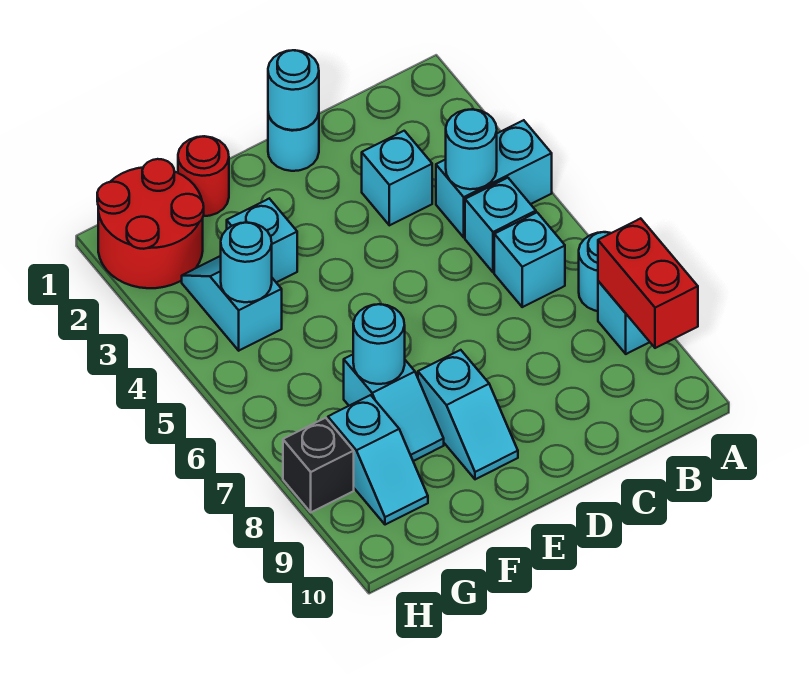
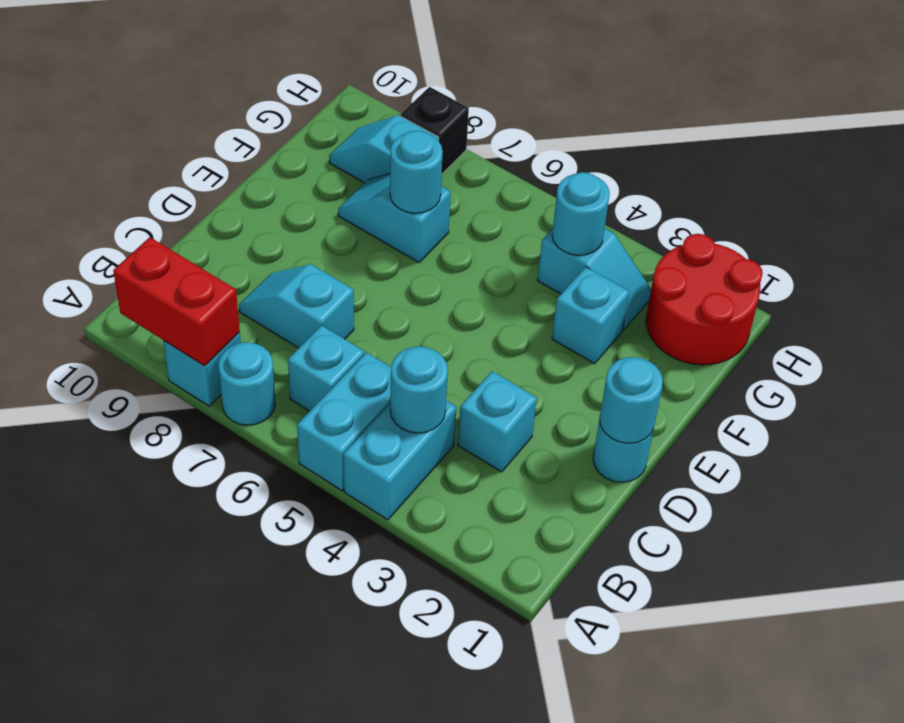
cyan 1x1 brick [465,178,536,272] -> cyan 1x2 brick [297,352,391,491]
cyan 1x2 slope [418,350,518,479] -> cyan 1x2 slope moved to [239,264,354,348]
red 1x1 round brick [178,136,229,216] -> none

